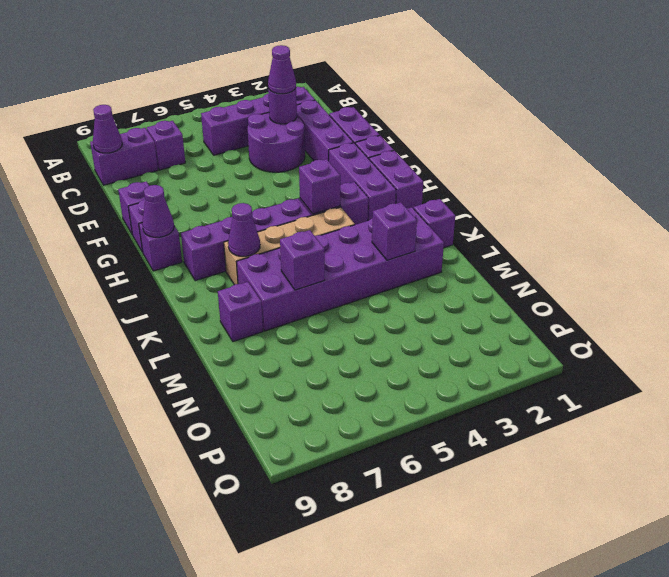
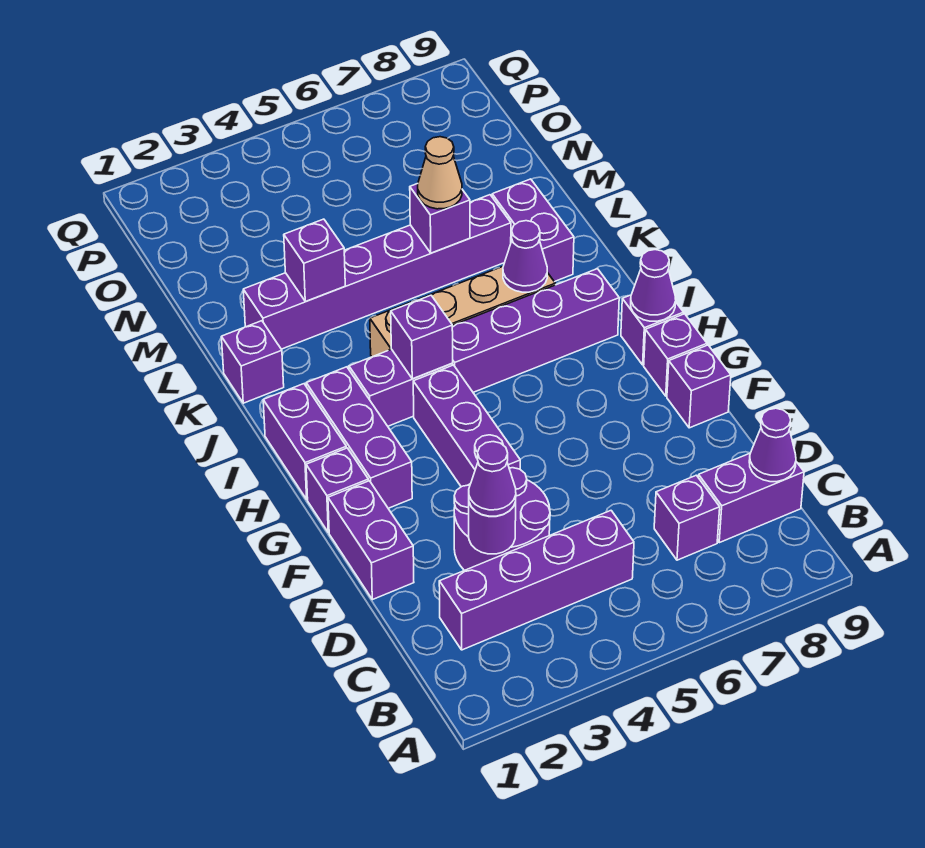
purple 1x3 brick [297,100,353,161] -> purple 1x3 brick moved to [413,365,520,487]
purple 2x6 brick [237,207,444,331] -> purple 1x6 brick [243,195,511,349]
none -> tan 1x1 cone [418,137,462,209]
purple 1x1 brick [218,282,263,342] -> purple 1x2 brick [492,179,574,282]

